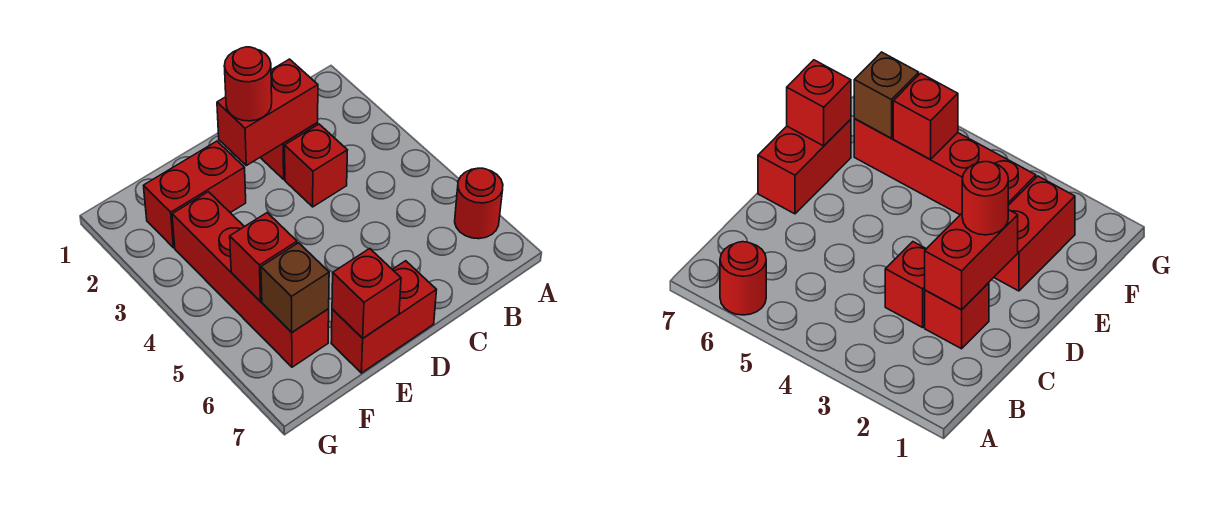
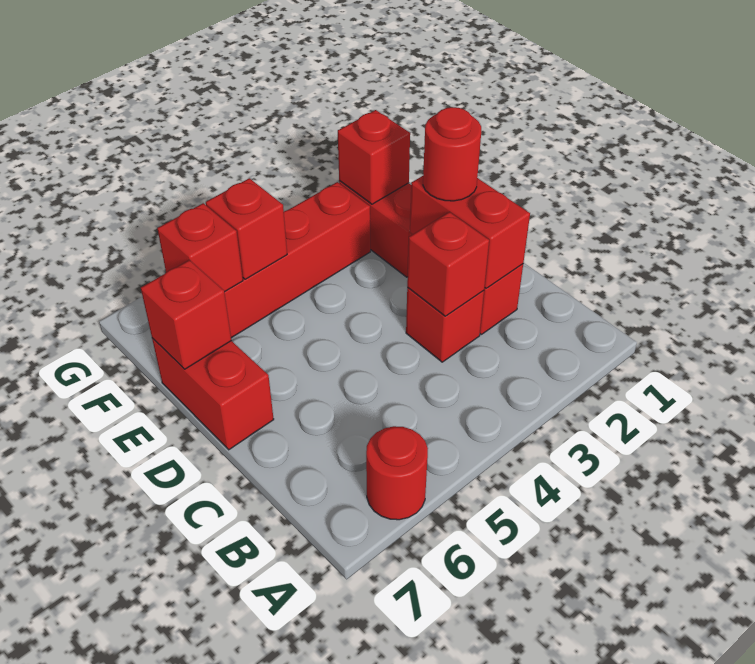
none -> red 1x1 brick [407,212,489,316]
none -> red 1x1 brick [338,110,410,204]
brown 1x1 brick [261,243,329,332] -> red 1x1 brick [157,203,243,292]

